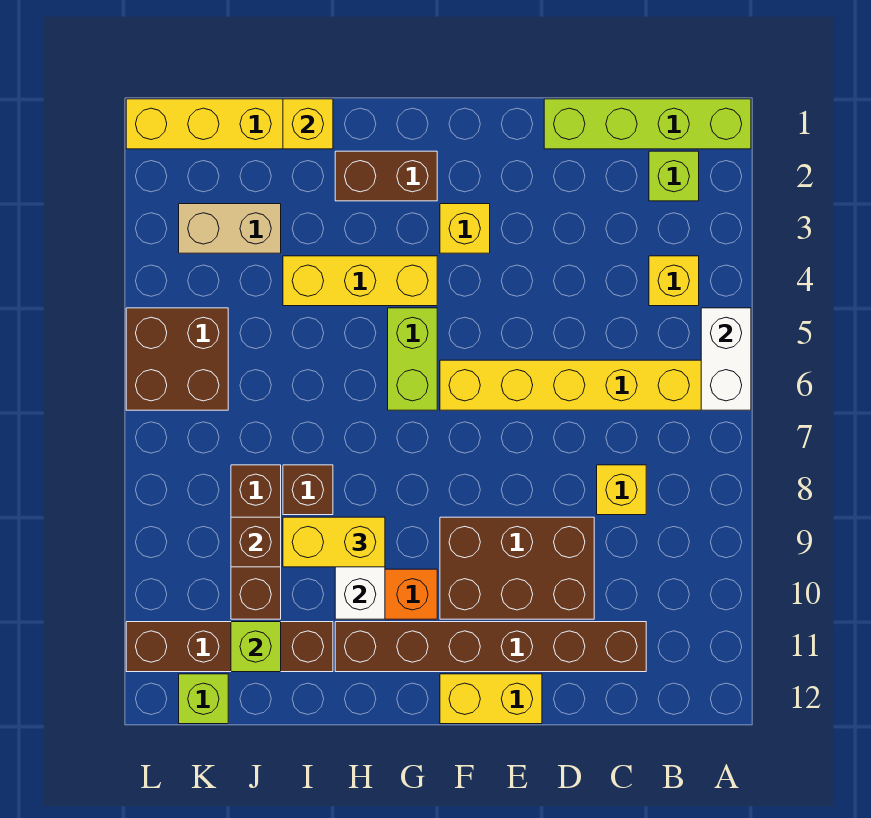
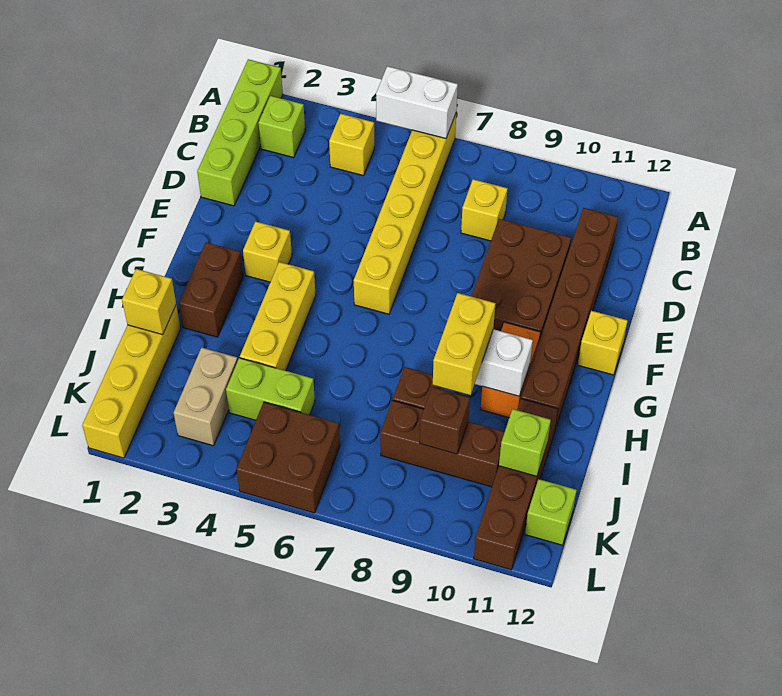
yellow 1x2 brick [440,674,542,724] -> yellow 1x1 brick [578,311,628,375]
lime 1x2 brick [388,308,437,410] -> lime 1x2 brick moved to [226,358,315,420]

